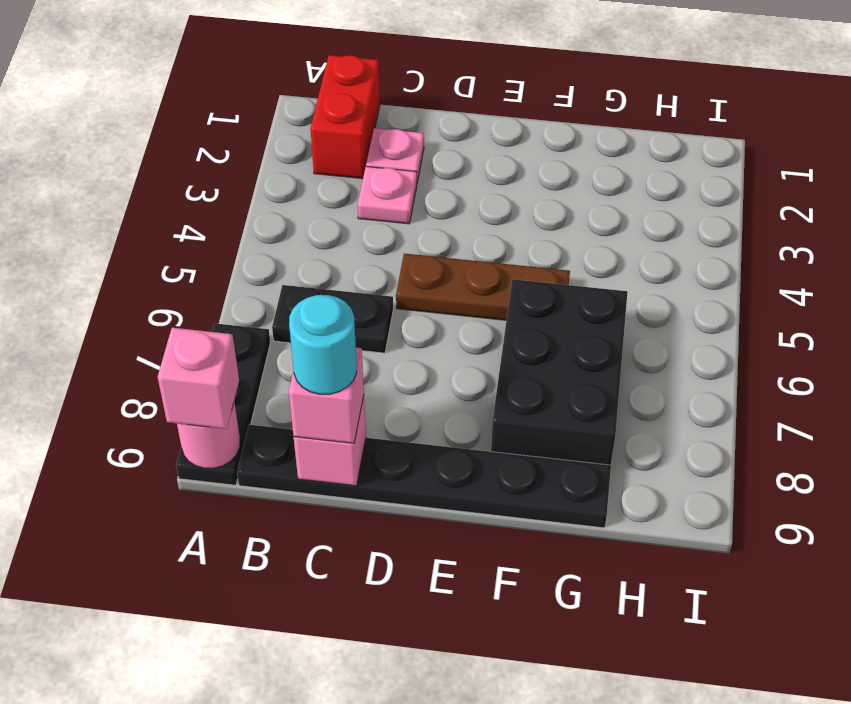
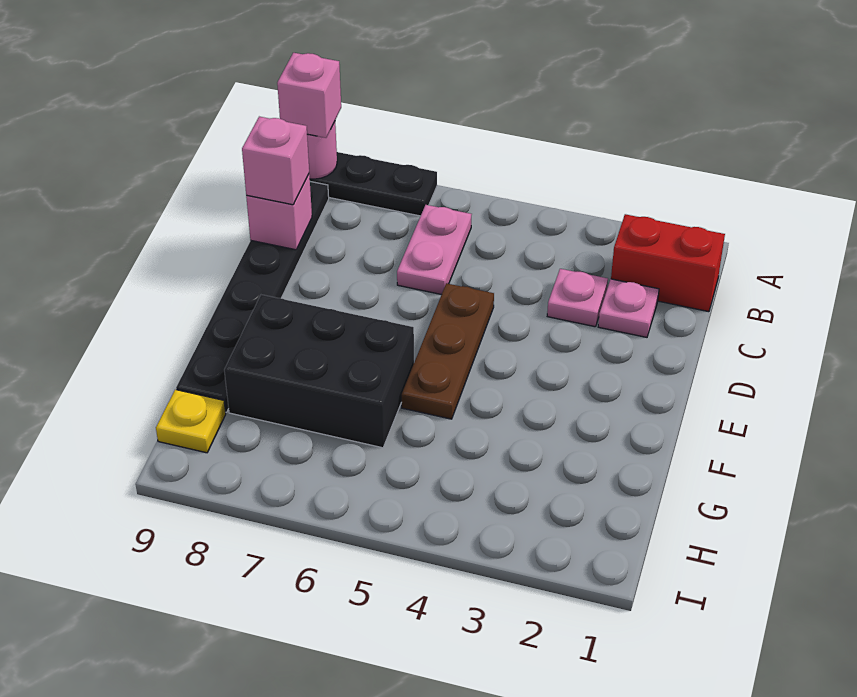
black 1x2 plate [272,285,393,353] -> pink 1x2 plate [397,205,472,295]
cyan 1x1 round brick [289,295,357,394] -> none
none -> yellow 1x1 plate [156,390,226,453]

